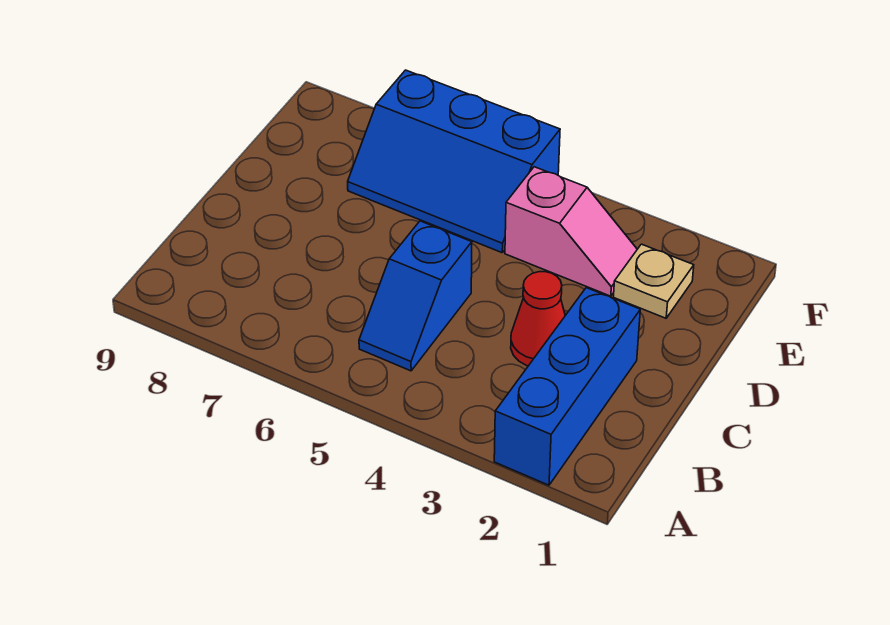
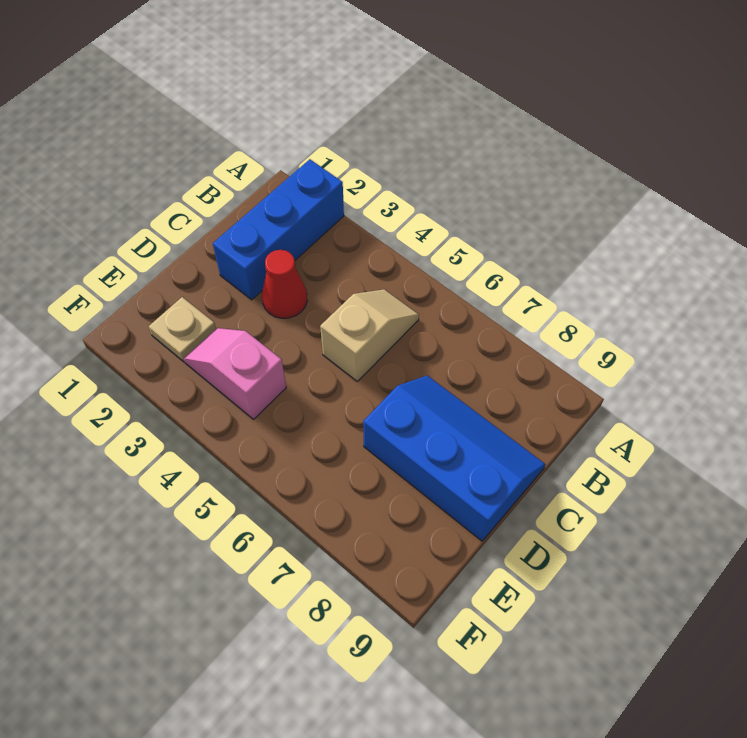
blue 1x2 slope [359,221,472,371] -> tan 1x2 slope [320,289,419,381]
blue 2x3 slope [348,70,560,253] -> blue 2x3 slope moved to [363,376,545,541]

